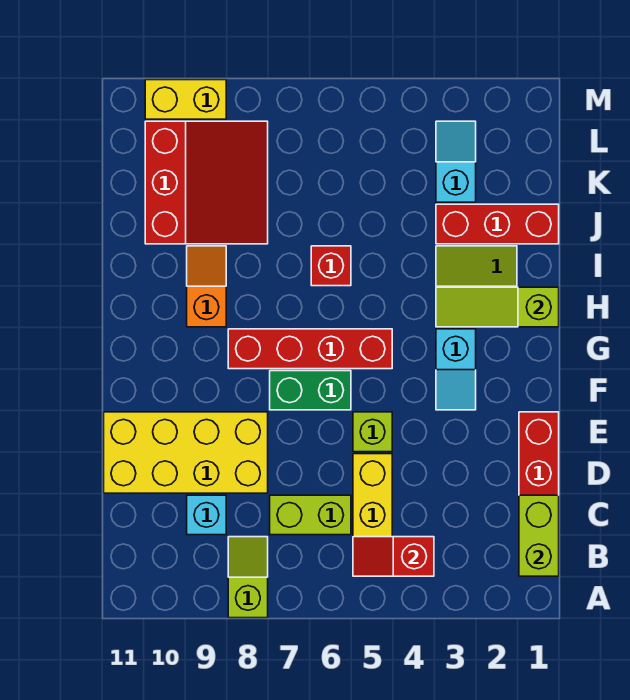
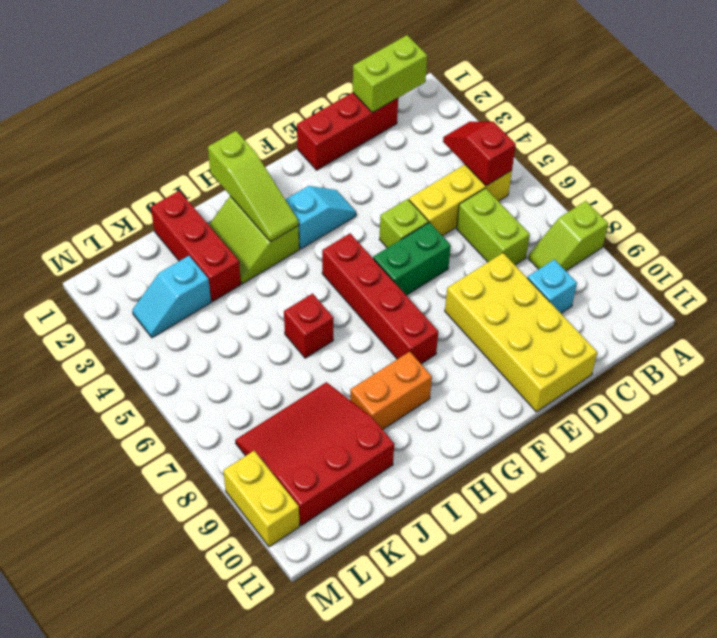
red 1x2 slope [353,537,434,576] -> red 1x2 slope turned to [443,122,516,186]
green 1x2 brick [270,371,351,410] -> green 1x2 brick turned to [373,222,451,295]
orange 1x2 slope [187,246,226,327] -> orange 1x2 brick [350,352,432,430]

